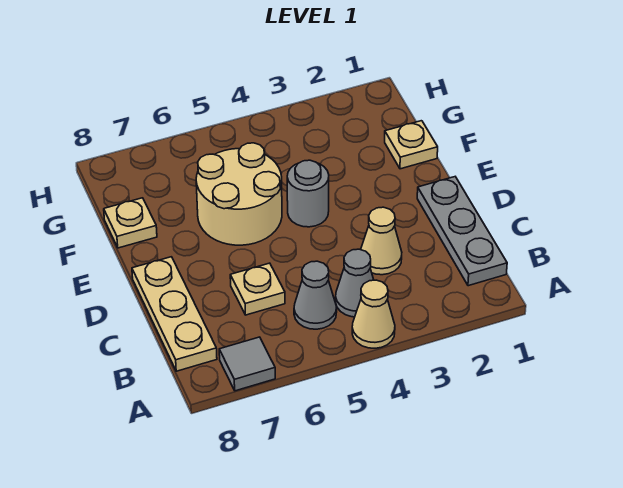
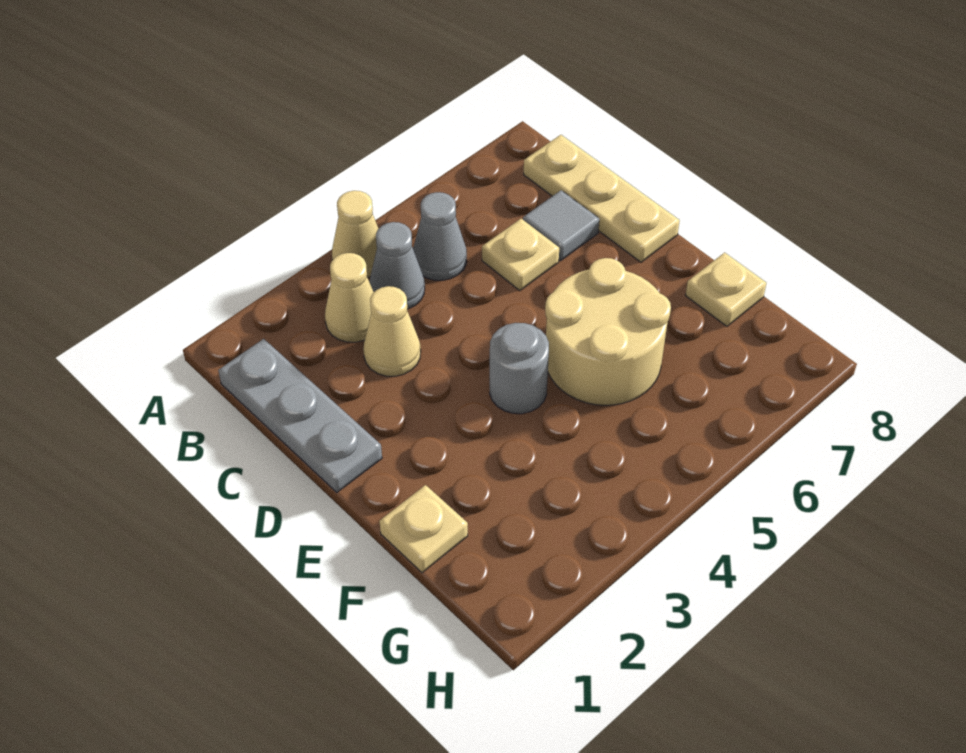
grey 1x1 tile [219,337,275,391] -> grey 1x1 tile moved to [523,190,599,261]
none -> tan 1x1 cone [325,253,374,342]

